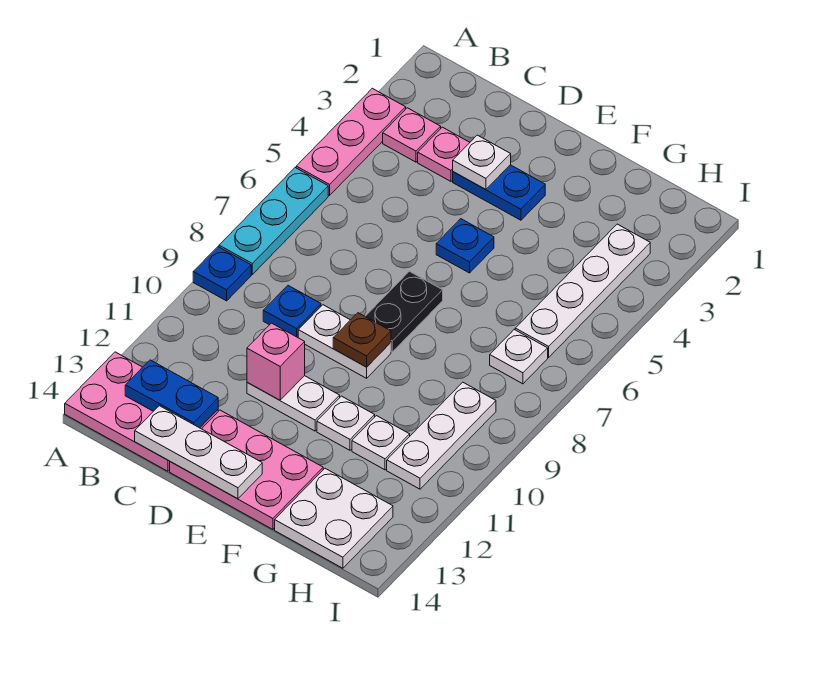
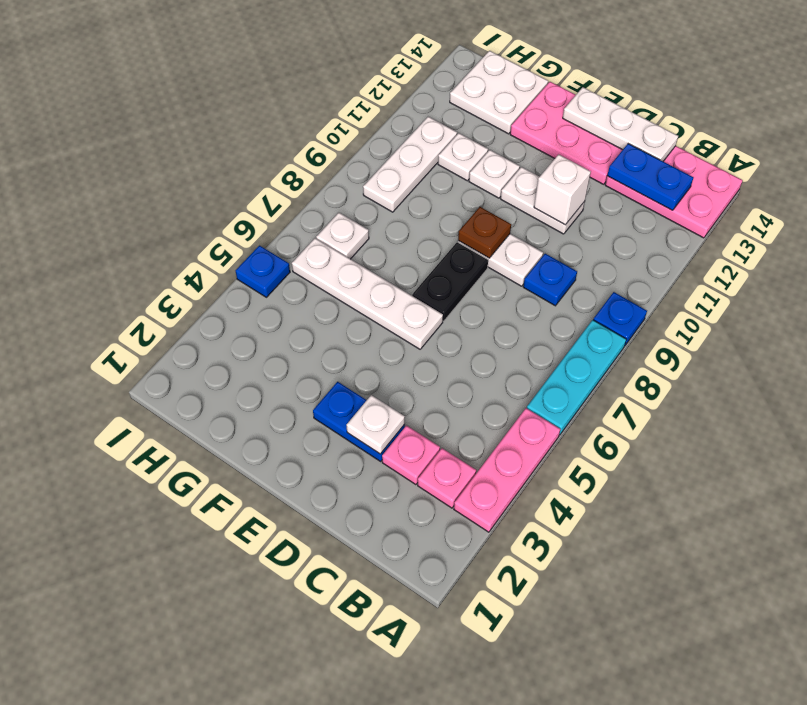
pink 1x1 brick [247,323,305,400] -> white 1x1 brick [534,154,591,225]
blue 1x1 plate [436,219,494,273] -> blue 1x1 plate moved to [236,246,290,297]
white 1x4 plate [515,224,650,357] -> white 1x4 plate turned to [292,238,443,349]

